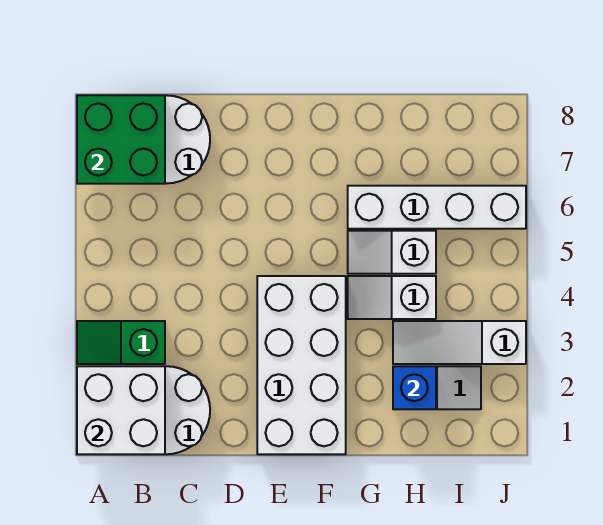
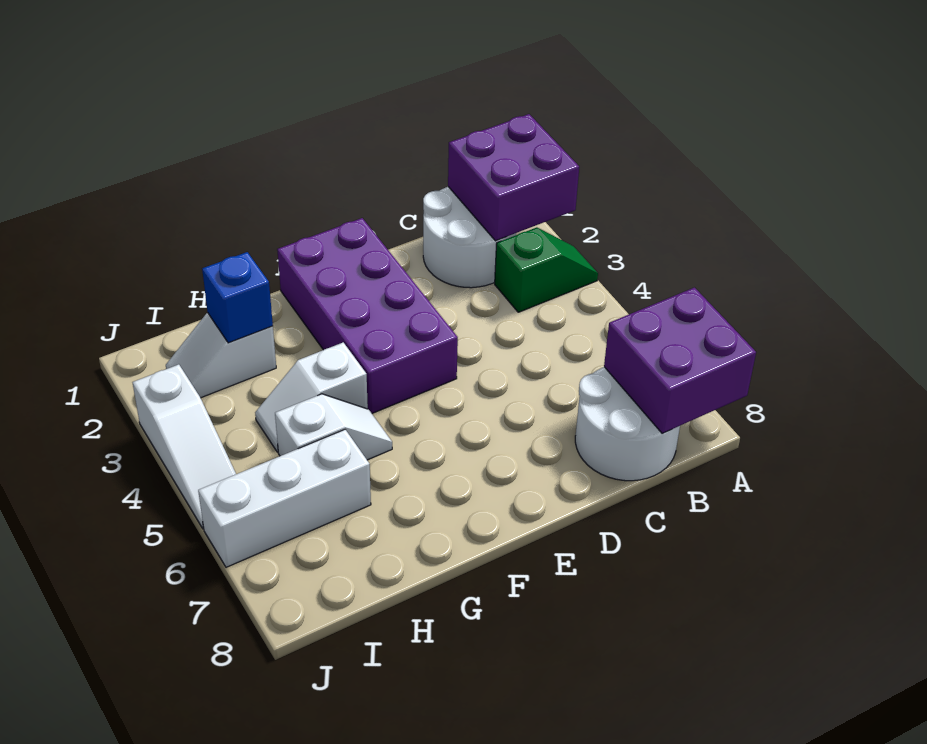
white 2x2 brick [77,366,165,454] -> purple 2x2 brick [448,114,579,241]
green 2x2 brick [77,95,165,184] -> purple 2x2 brick [604,288,756,433]
white 2x4 brick [257,276,346,454] -> purple 2x4 brick [277,218,458,413]
white 1x2 slope [348,276,436,319] -> white 1x2 slope turned to [255,342,368,452]
white 1x4 brick [348,186,526,229] -> white 1x3 brick [198,430,371,567]
white 1x3 slope [393,321,526,364] -> white 1x3 slope turned to [133,364,236,529]

